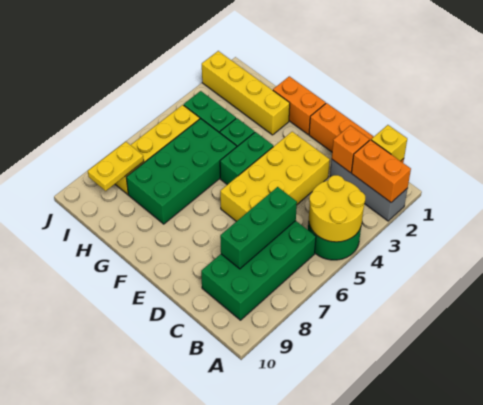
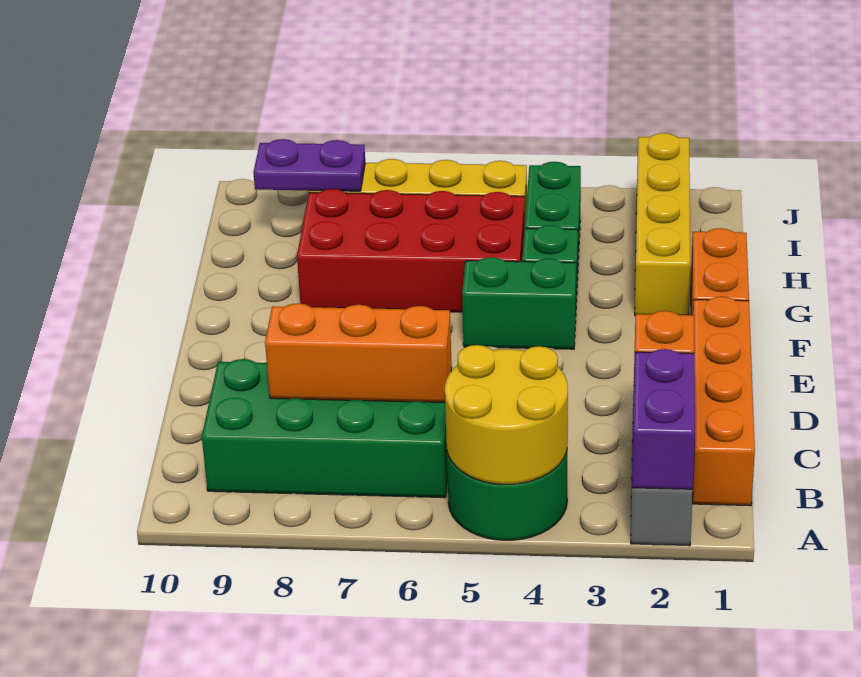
orange 1x2 brick [351,140,411,202] -> purple 1x2 brick [632,349,695,489]
yellow 1x1 brick [371,125,407,161] -> none
green 1x3 brick [220,187,297,269] -> orange 1x3 brick [265,303,452,403]
yellow 2x4 brick [220,132,330,221] -> none
green 2x4 brick [126,119,237,224] -> red 2x4 brick [297,189,525,312]
yellow 1x2 plate [88,142,144,191] -> purple 1x2 plate [253,139,365,191]

